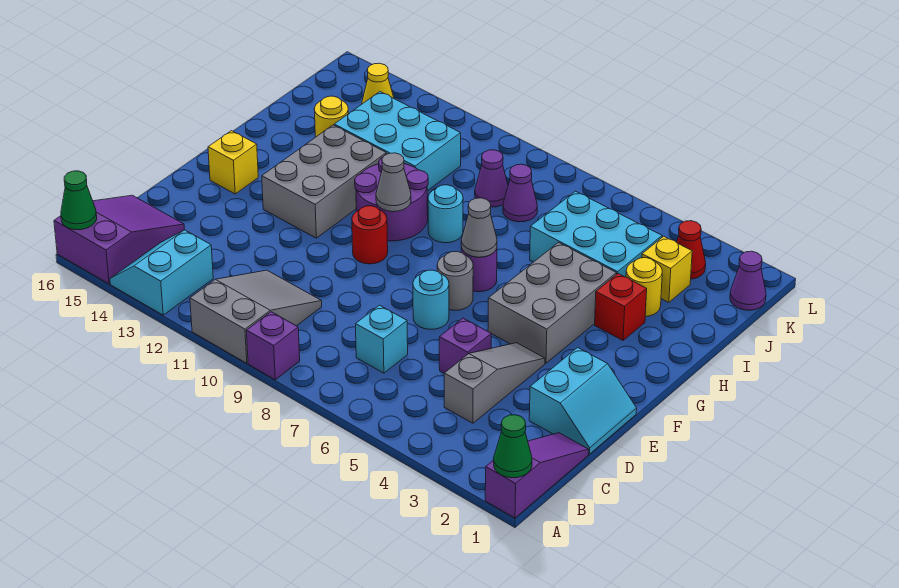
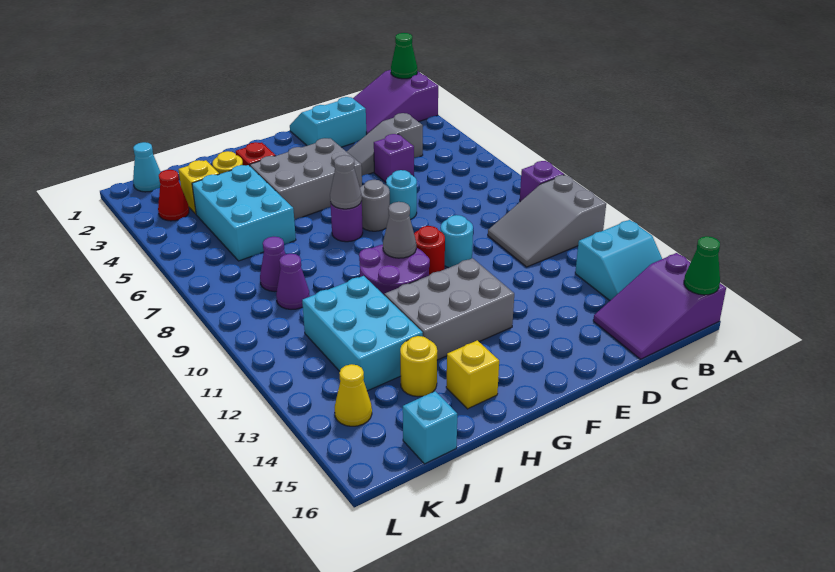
purple 1x3 slope [485,433,589,518] -> purple 2x3 slope [353,70,438,135]
cyan 1x1 brick [356,305,408,373] -> cyan 1x1 brick moved to [403,391,457,464]
yellow 1x1 brick [208,131,258,194] -> yellow 1x1 brick moved to [446,340,499,409]
cyan 1x1 round brick [428,185,463,243] -> cyan 1x1 round brick moved to [441,215,473,268]
purple 1x1 cone [730,251,766,310] -> cyan 1x1 cone [133,142,161,192]

